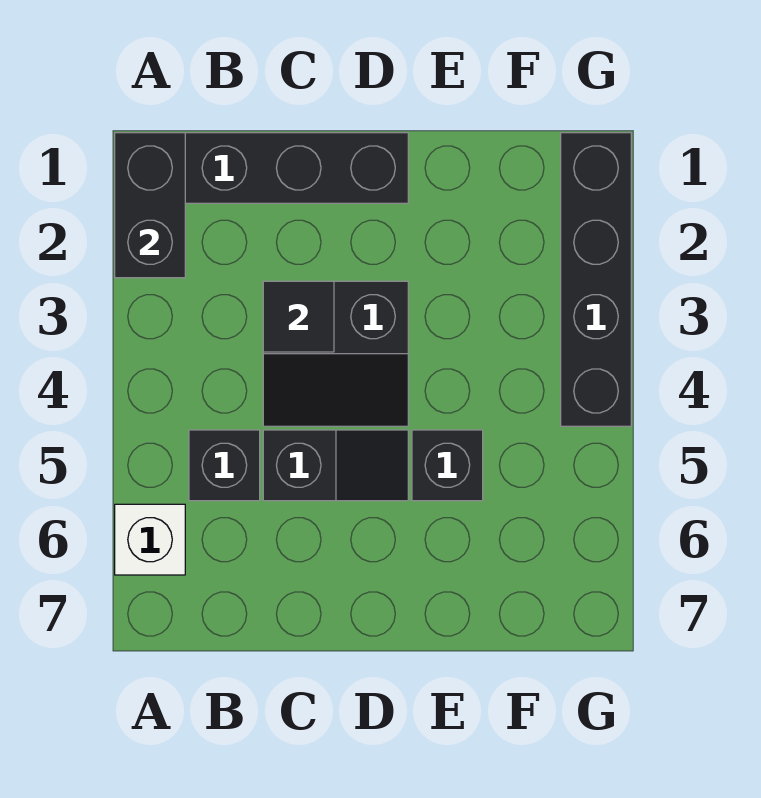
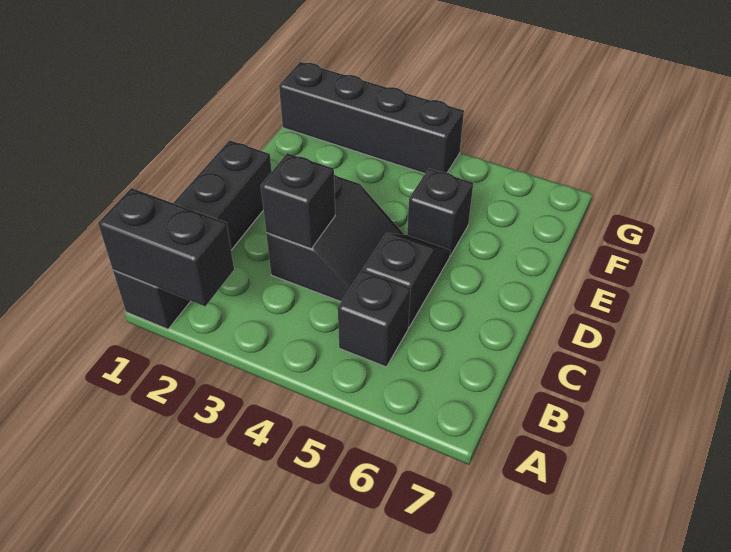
white 1x1 brick [115,504,185,575] -> none
black 1x1 tile [263,281,334,352] -> black 1x1 brick [261,153,335,249]

